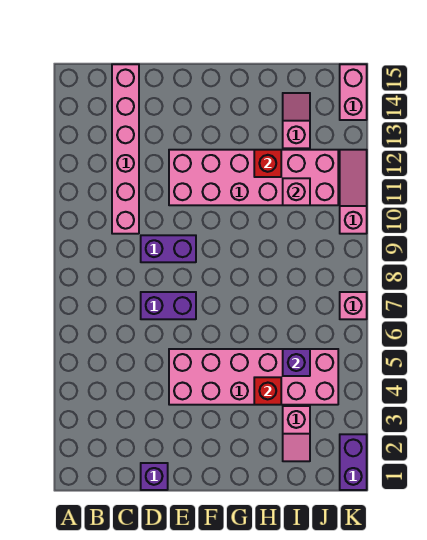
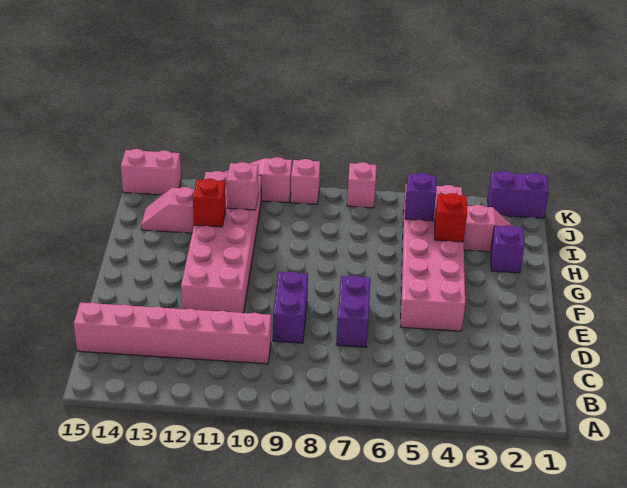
purple 1x1 brick [141,463,168,490] -> purple 1x1 brick moved to [491,225,524,273]
none -> pink 1x1 brick [291,159,320,204]

